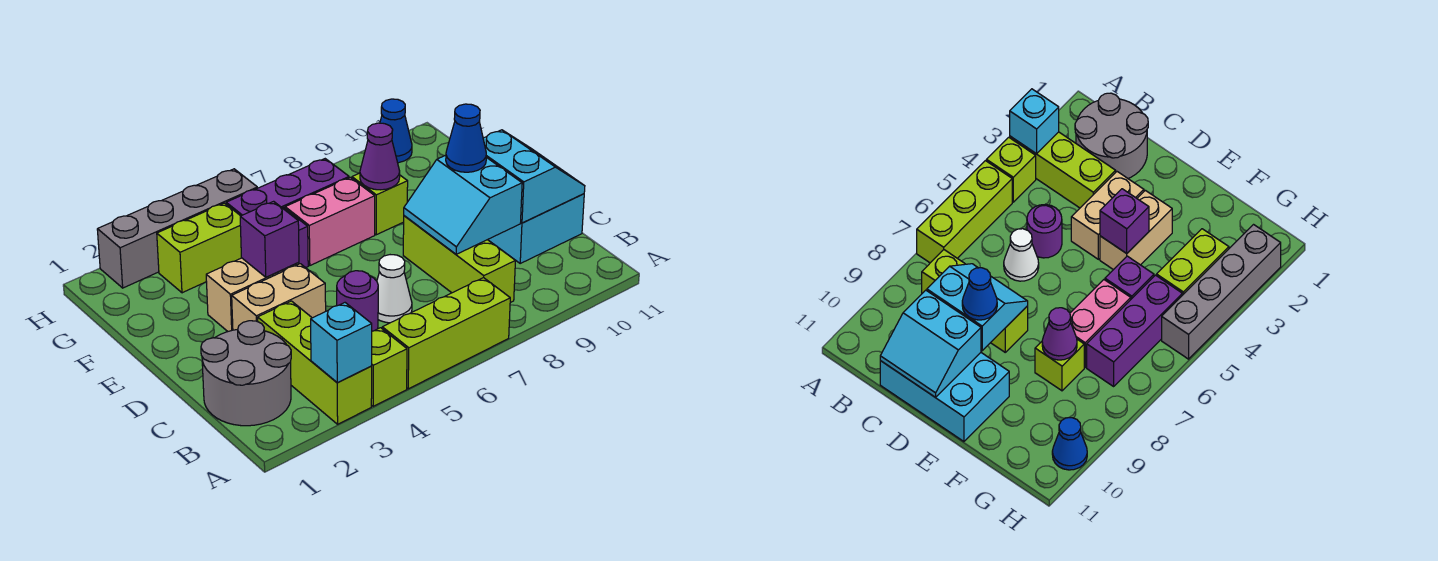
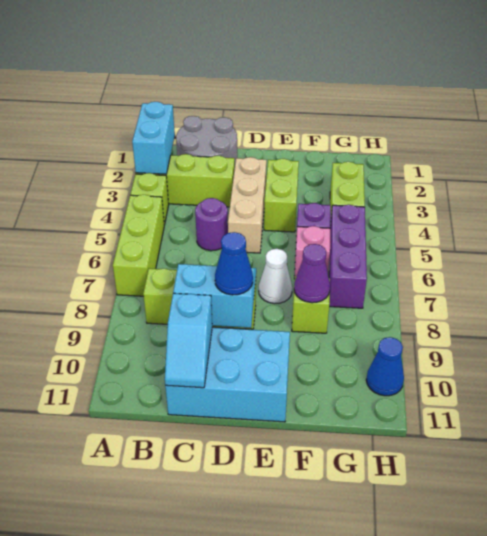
cyan 1x1 brick [311,303,372,382] -> cyan 1x2 brick [132,102,175,174]
white 1x1 cone [377,255,412,323] -> white 1x1 cone moved to [259,249,292,304]
cyan 2x2 slope [483,130,585,223] -> cyan 1x2 slope [165,293,212,388]
tan 1x2 brick [232,264,326,330] -> tan 1x3 brick [228,157,267,253]
tan 1x2 brick [206,258,299,331] -> lime 1x2 brick [264,159,299,232]
purple 1x1 brick [240,201,299,277] -> none
pink 1x2 brick [285,177,375,266] -> pink 1x1 brick [294,226,330,279]
grey 1x4 brick [97,169,257,288] -> none

